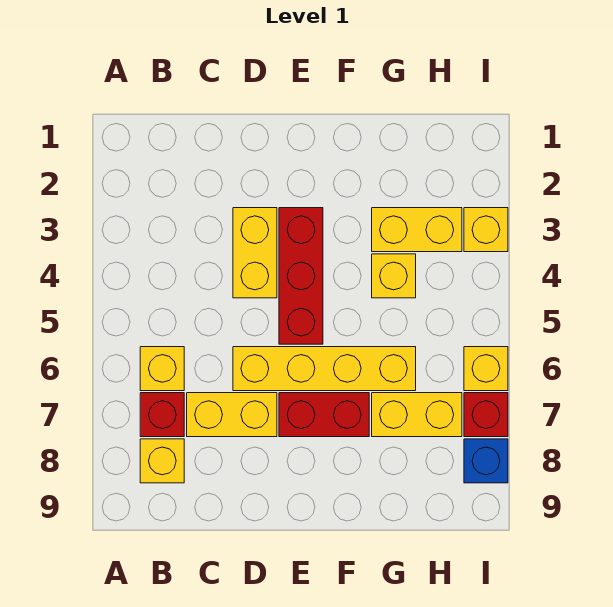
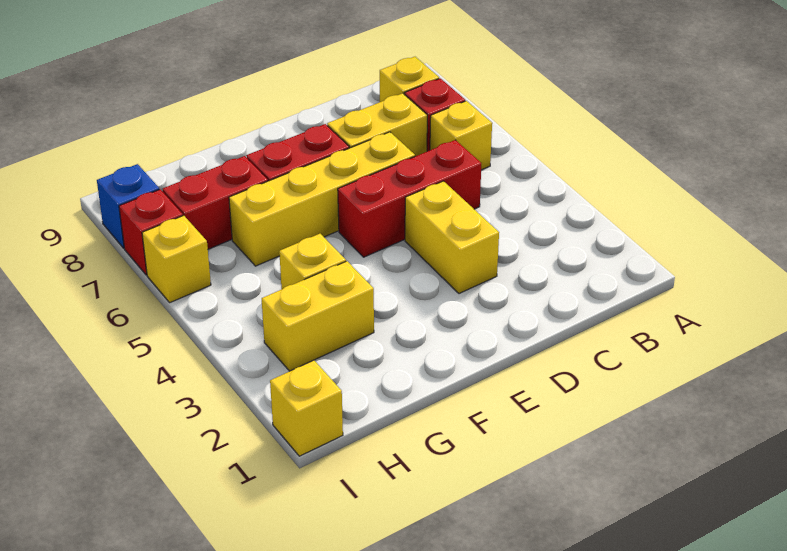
red 1x3 brick [279,208,323,344] -> red 1x3 brick turned to [338,140,481,257]
yellow 1x2 brick [372,393,462,437] -> red 1x2 brick [163,156,268,249]
yellow 1x1 brick [464,208,508,252] -> yellow 1x1 brick moved to [270,360,343,456]

